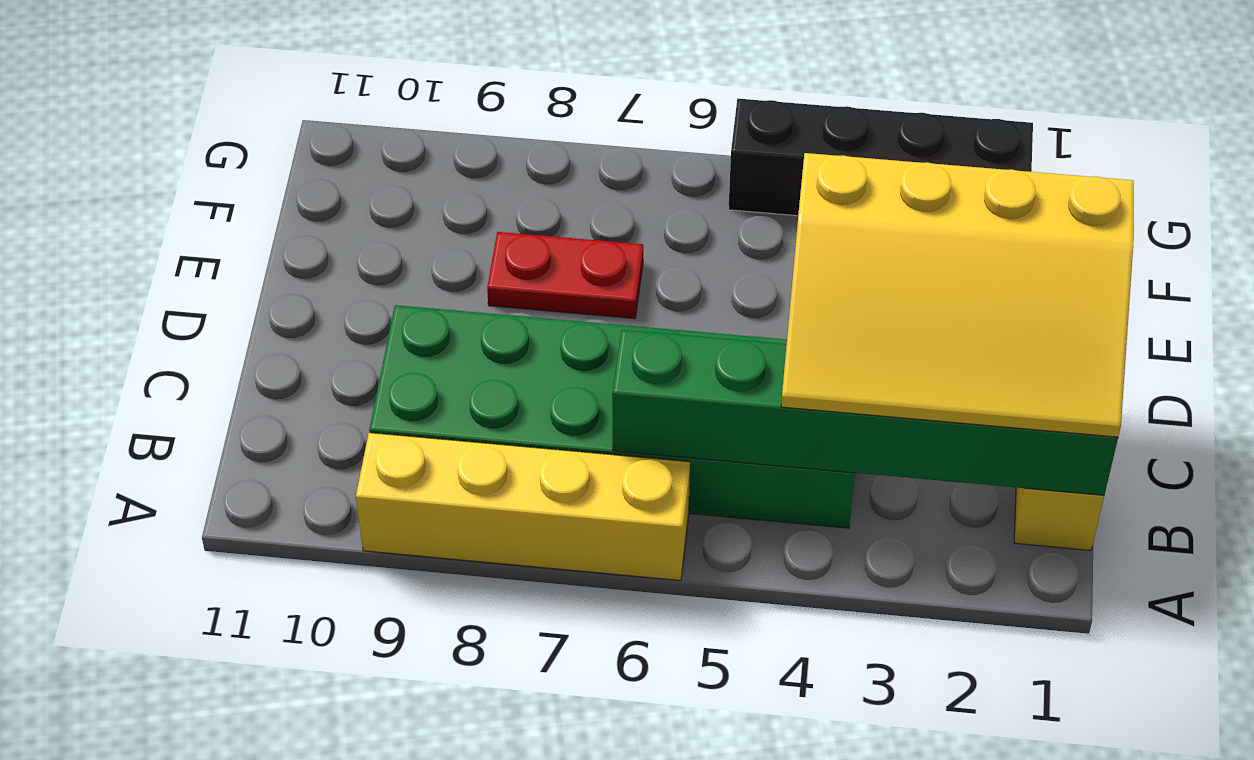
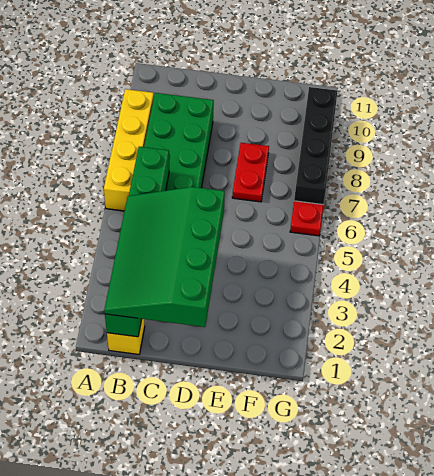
yellow 3x4 slope [781,153,1134,437] -> green 3x4 slope [104,187,225,327]
black 1x4 brick [728,99,1033,216] -> black 1x4 brick moved to [294,87,338,205]
none -> red 1x1 plate [290,201,323,236]

